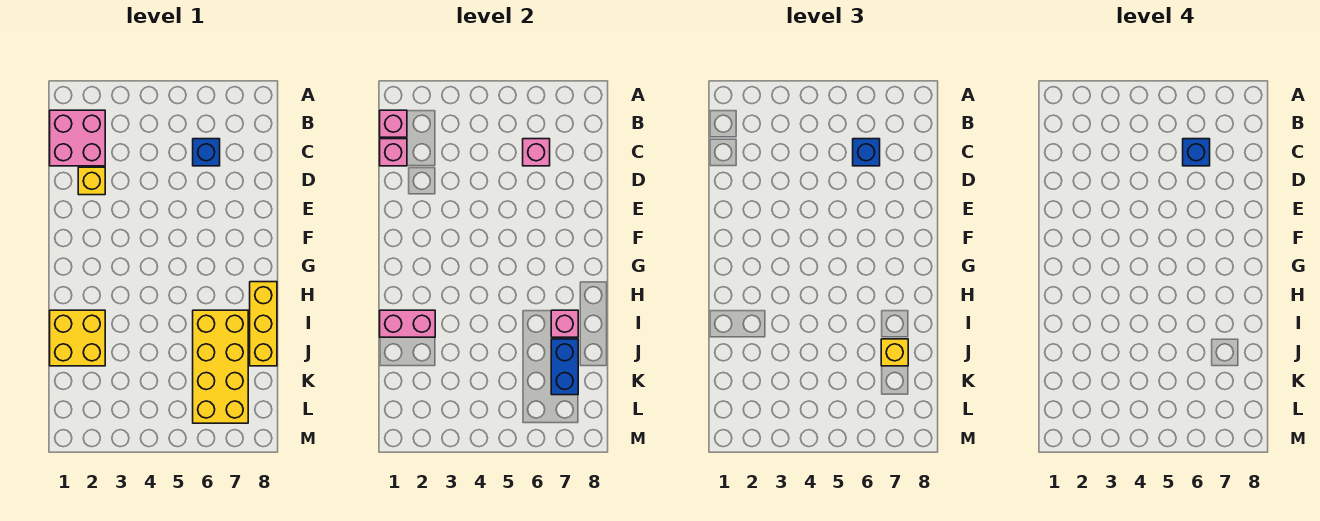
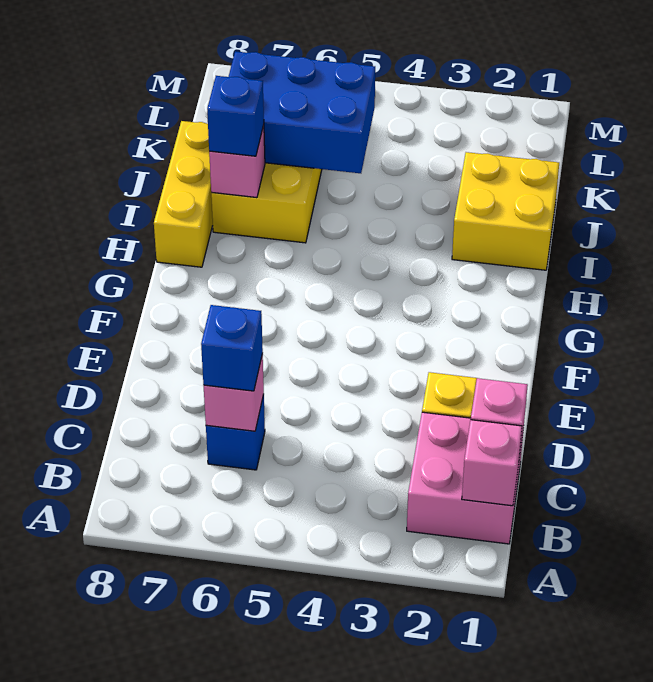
blue 1x1 brick [1183,139,1210,166] -> blue 1x1 brick moved to [207,76,264,156]
pink 1x2 brick [380,310,435,337] -> none
blue 1x2 brick [551,339,578,395] -> blue 2x3 brick [229,51,375,173]
yellow 1x1 brick [881,339,908,366] -> none

